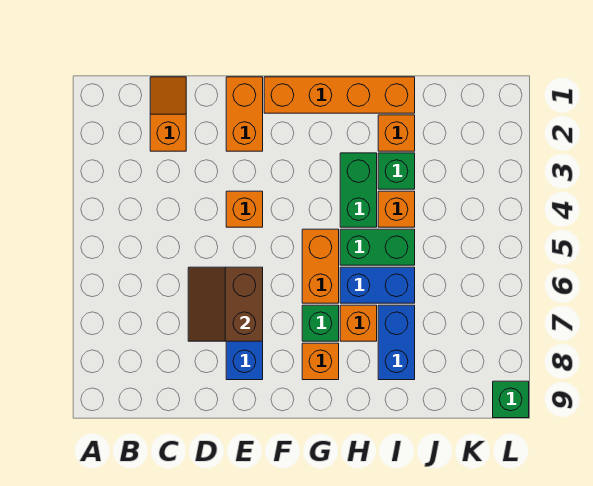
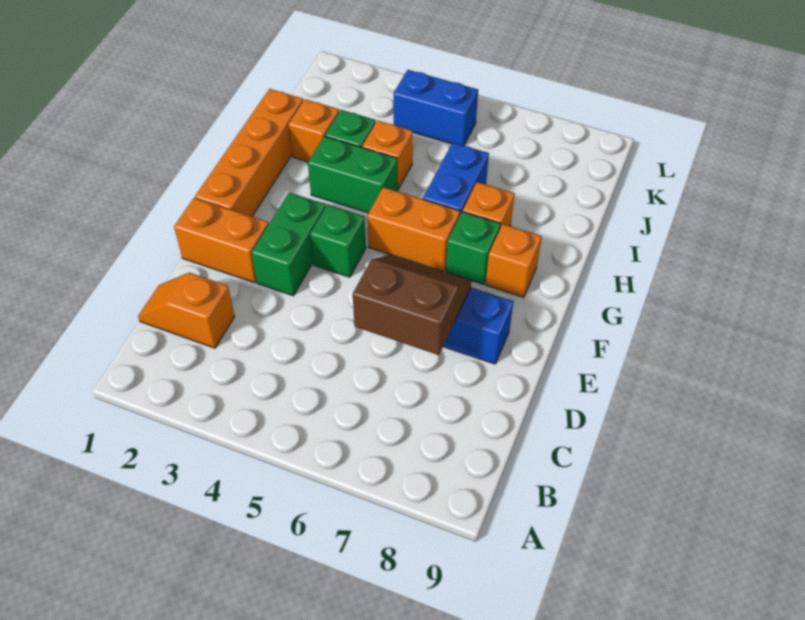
brown 2x2 slope [188,267,263,341] -> brown 2x2 slope turned to [353,255,471,355]
orange 1x1 brick [226,191,263,227] -> none
green 1x2 brick [340,229,415,265] -> green 1x2 brick moved to [251,193,326,296]
blue 1x2 brick [378,305,415,380] -> blue 1x2 brick moved to [394,70,478,146]
green 1x1 brick [493,381,529,418] -> green 1x1 brick moved to [310,205,366,277]

